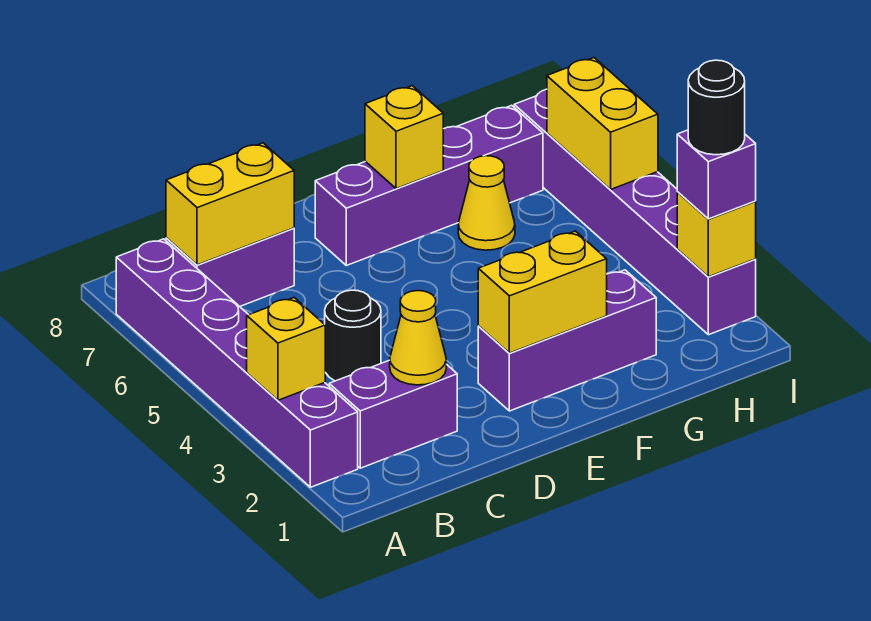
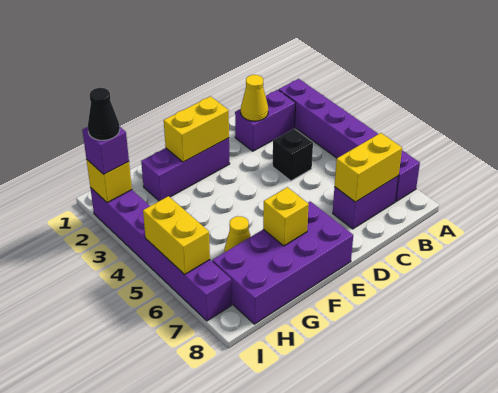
yellow 1x1 brick [247,298,325,400] -> none
black 1x1 round brick [325,290,381,381] -> black 1x1 brick [273,129,313,181]
purple 1x4 brick [315,105,543,266] -> purple 2x4 brick [212,201,353,324]
black 1x1 round brick [688,60,745,155] -> black 1x1 cone [88,88,120,140]

